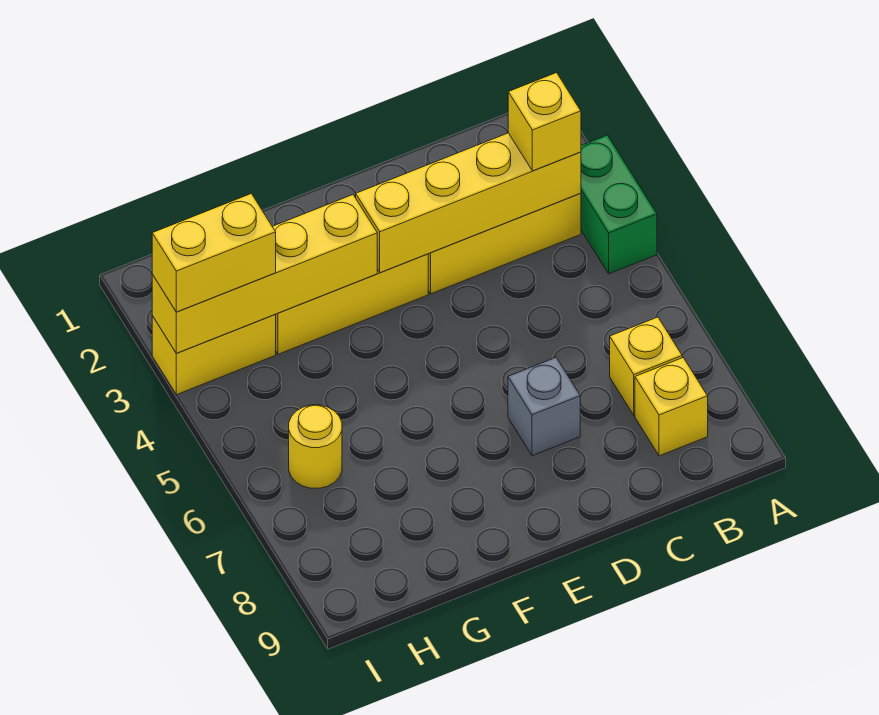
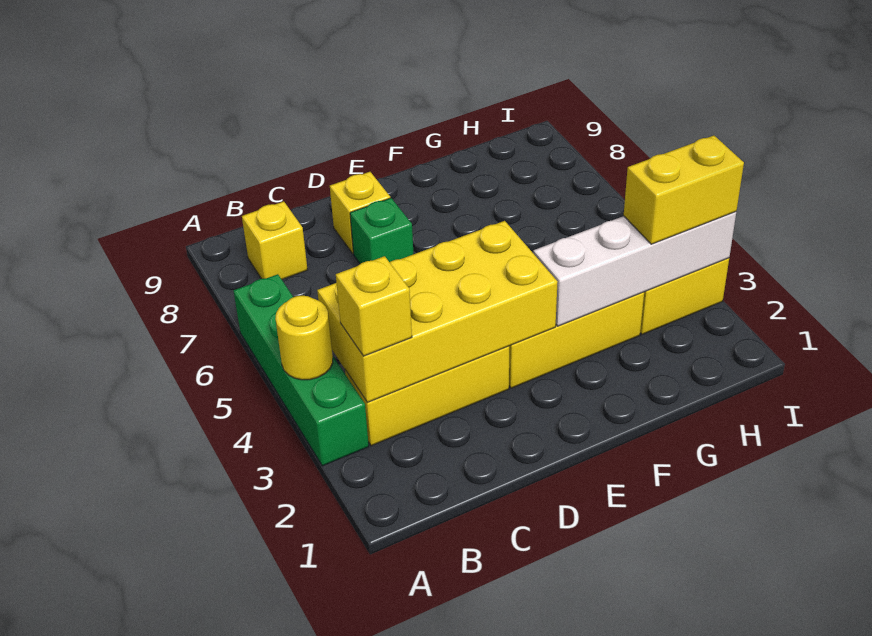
green 1x2 brick [581,135,657,274] -> green 1x4 brick [233,274,369,466]
yellow 1x4 brick [356,133,581,273] -> yellow 2x4 brick [317,221,558,402]
yellow 1x1 brick [610,317,682,415] -> yellow 1x1 brick moved to [330,172,390,254]
grey 1x1 brick [508,358,580,456] -> green 1x1 brick [350,198,413,264]
yellow 1x4 brick [152,195,377,353] -> white 1x4 brick [533,212,736,326]
yellow 1x1 round brick [289,405,342,488] -> yellow 1x1 round brick moved to [275,296,333,380]

